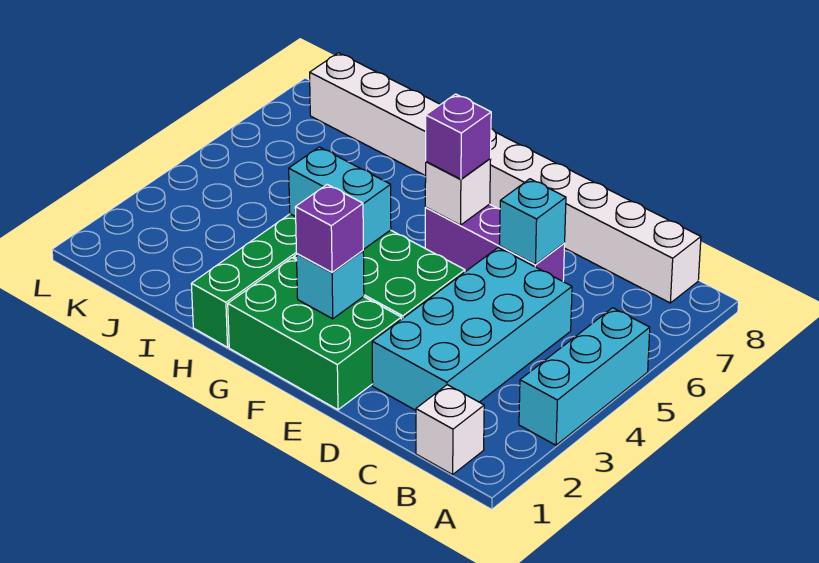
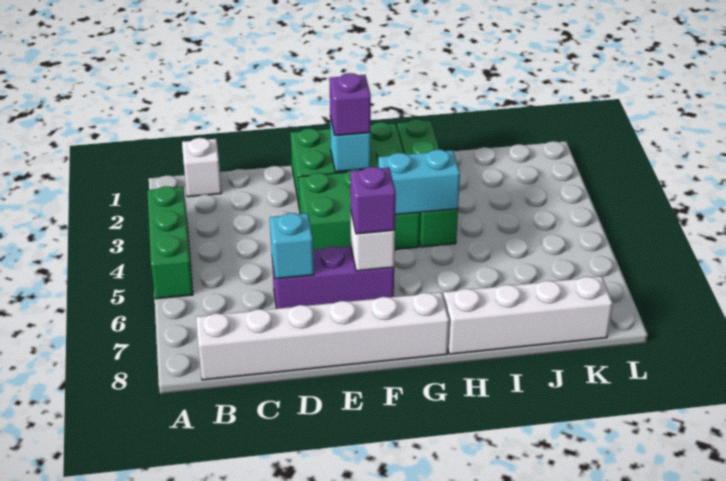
cyan 1x3 brick [519,308,650,445] -> green 1x3 brick [147,186,193,299]
cyan 2x4 brick [372,248,572,410] -> none

